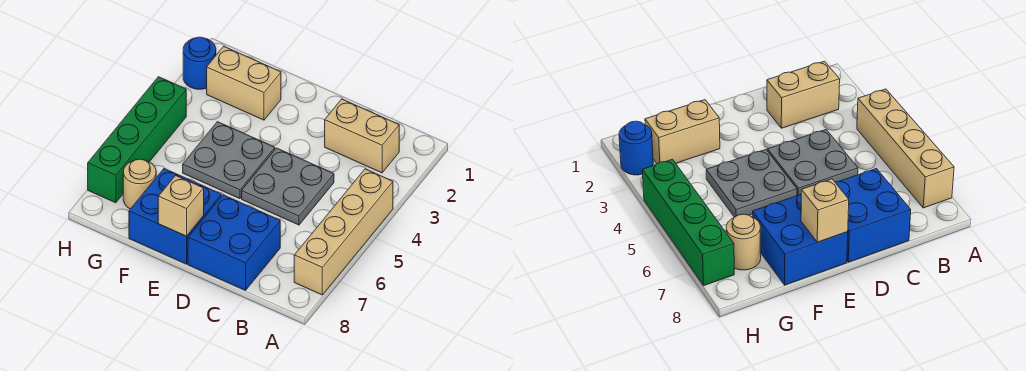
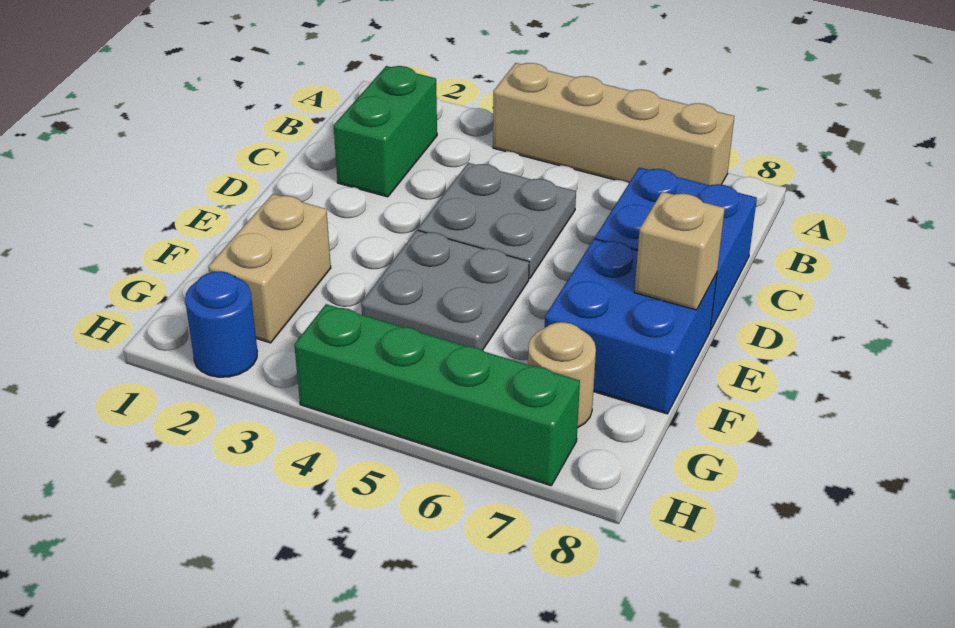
tan 1x2 brick [325,99,399,173] -> green 1x2 brick [334,66,437,197]

